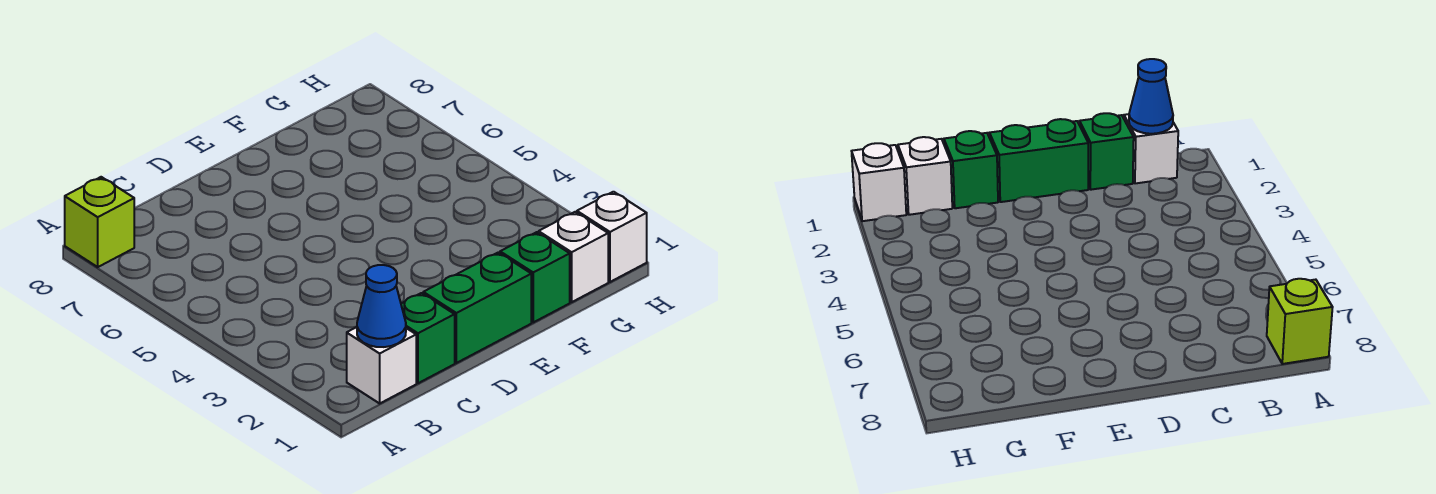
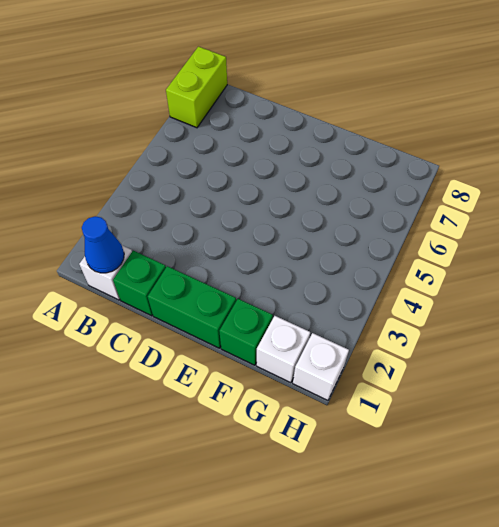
lime 1x1 brick [65,177,134,267] -> lime 1x2 brick [166,47,227,128]

